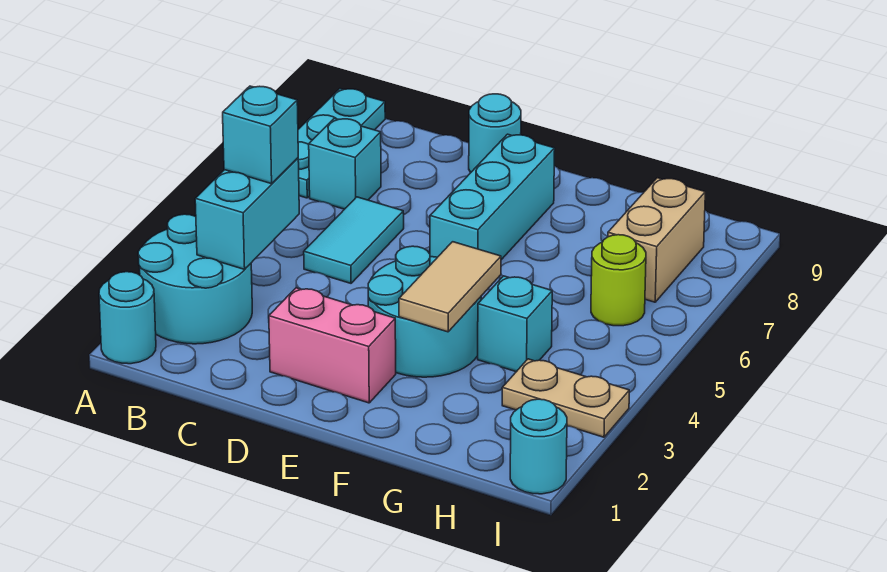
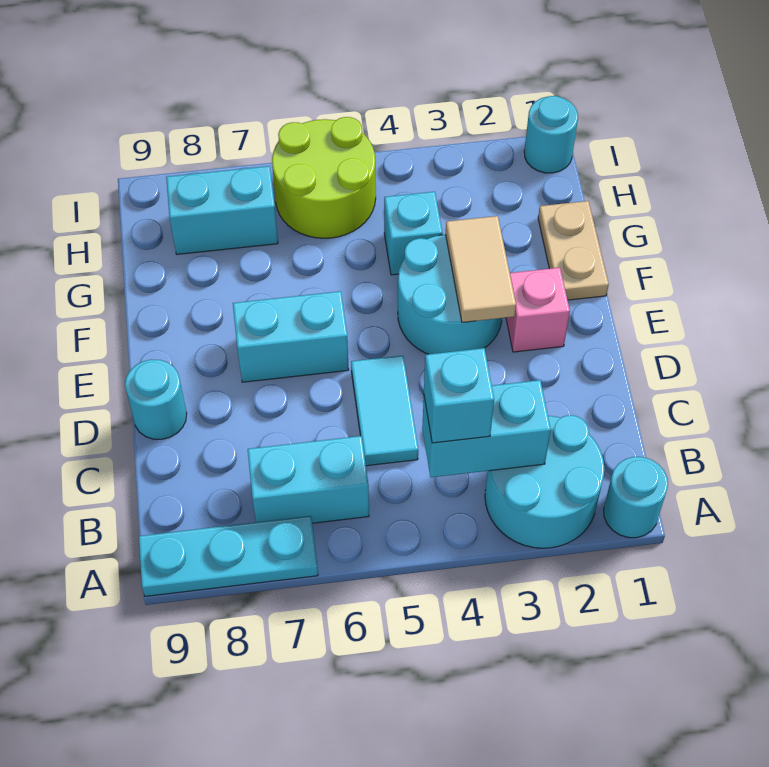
cyan 1x1 brick [309,118,381,209] -> cyan 1x2 brick [248,436,369,523]
cyan 1x2 tile [304,197,404,283] -> cyan 1x2 tile turned to [351,356,418,466]
pink 1x2 brick [269,288,396,403] -> pink 1x1 brick [506,268,570,352]
cyan 1x3 brick [430,134,555,260] -> cyan 1x2 brick [233,291,349,382]
tan 1x2 tile [399,242,501,332] -> tan 1x2 tile turned to [446,216,516,322]
tan 1x2 plate [502,359,629,437] -> tan 1x2 plate moved to [538,201,609,300]
lime 1x1 round brick [591,235,646,326] -> lime 2x2 round brick [272,117,376,238]
tan 1x2 brick [608,178,705,302] -> cyan 1x2 brick [166,166,278,254]

